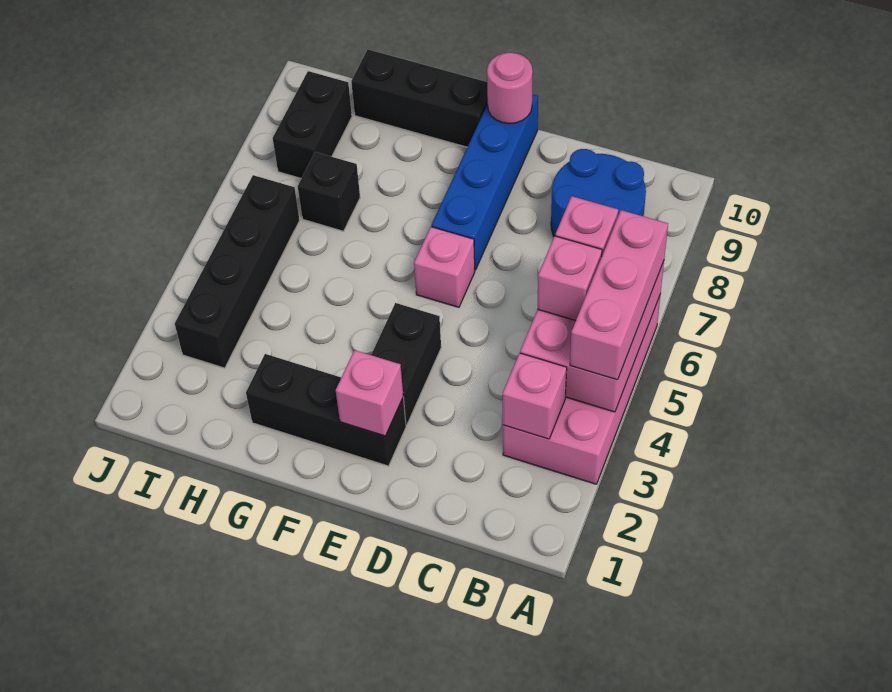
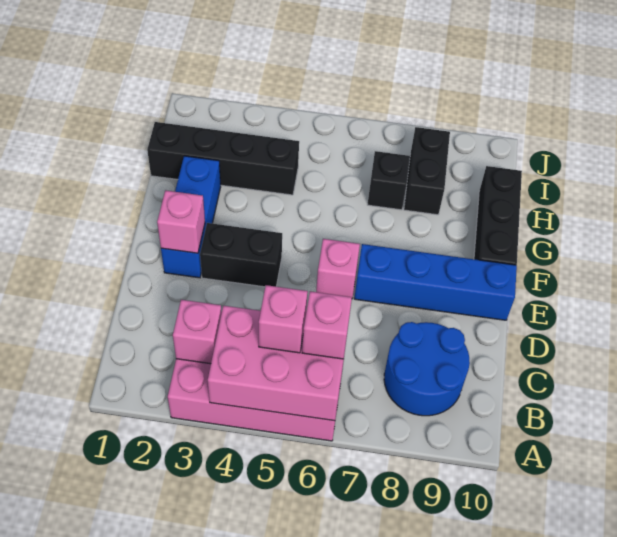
pink 1x3 brick [570,210,668,380] -> none
black 1x3 brick [246,354,406,466] -> blue 1x3 brick [161,156,221,278]
pink 1x1 round brick [487,53,533,124] -> none
black 1x4 brick [175,175,300,368] -> black 1x4 brick moved to [147,122,299,195]
black 1x2 brick [273,71,352,178] -> black 1x2 brick turned to [404,127,450,215]

